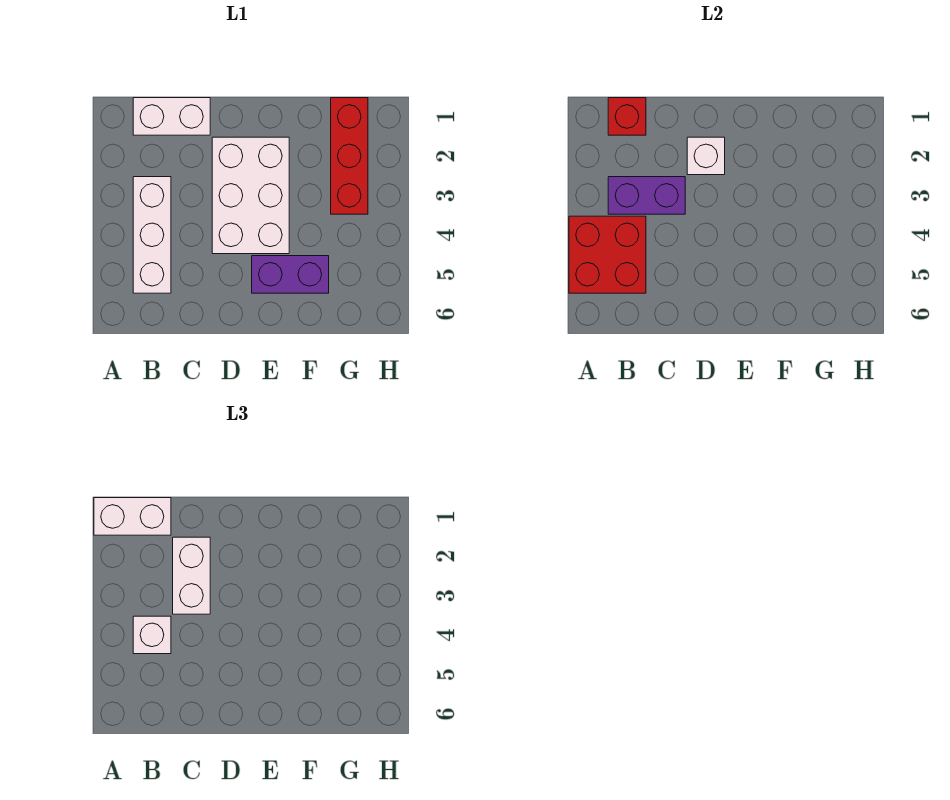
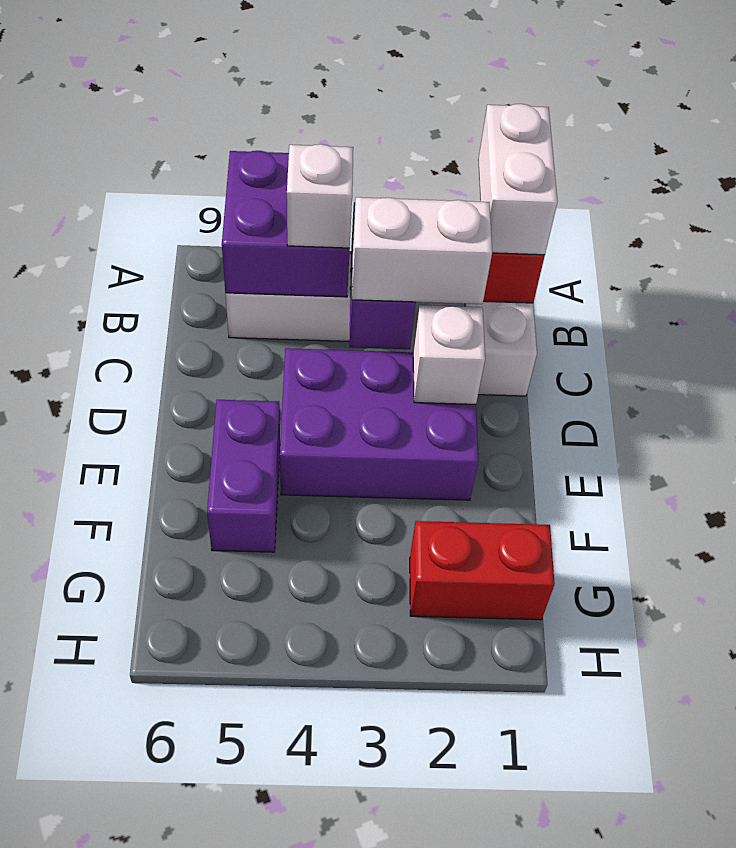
red 2x2 brick [569,216,646,293] -> purple 2x2 brick [222,151,350,297]
white 2x3 brick [212,137,289,254] -> purple 2x3 brick [280,348,478,500]
red 1x3 brick [331,98,368,214] -> red 1x2 brick [410,521,555,620]

